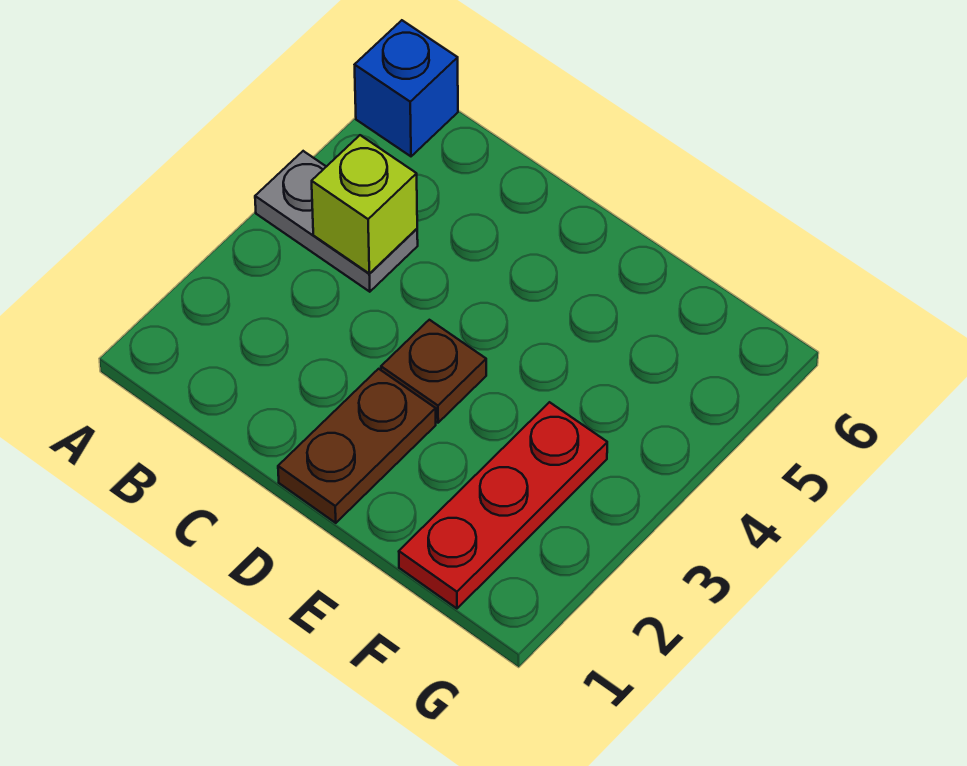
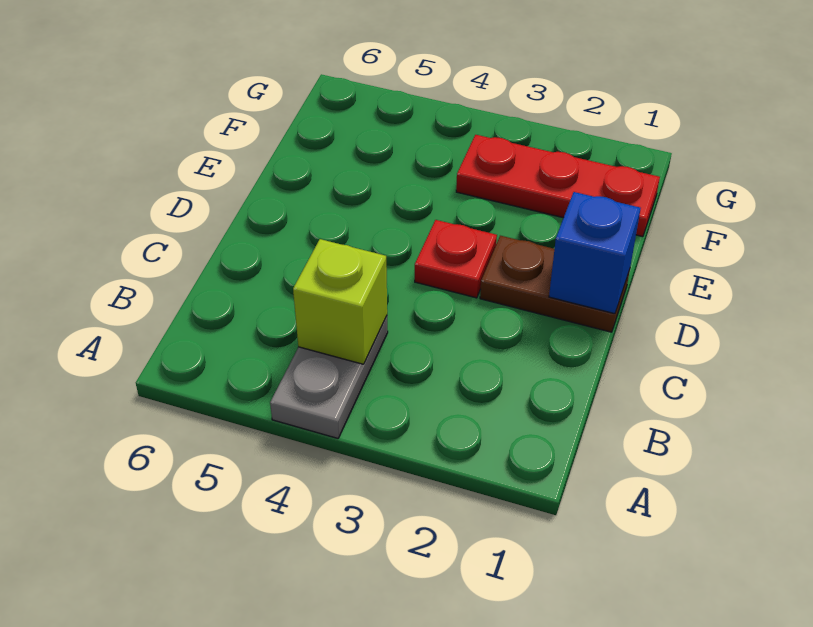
blue 1x1 brick [355,20,458,156] -> blue 1x1 brick moved to [549,192,641,314]
brown 1x1 plate [381,320,486,423] -> red 1x1 plate [415,220,497,298]

